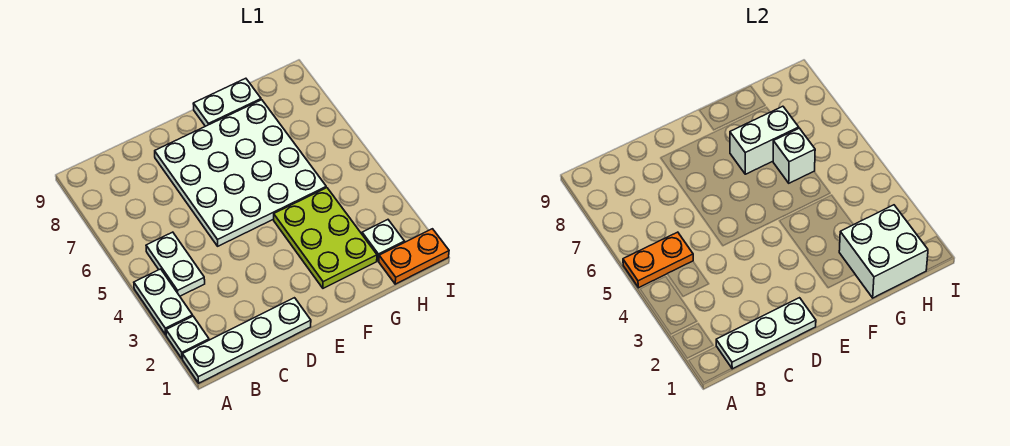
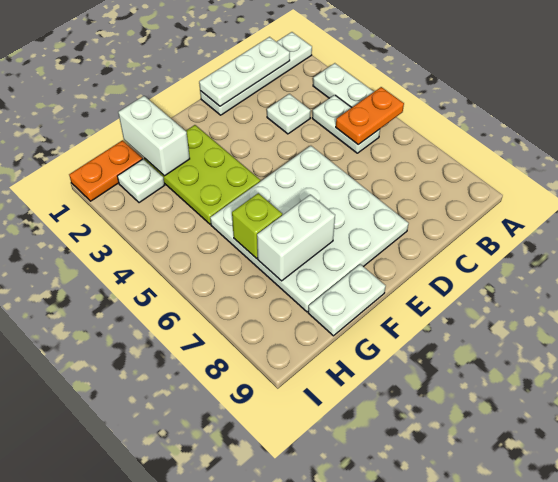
white 1x1 plate [166,316,209,359] -> white 1x1 plate moved to [267,94,311,134]
white 2x2 brick [839,205,928,298] -> white 1x2 brick [118,96,190,176]
white 1x1 brick [773,128,815,183] -> lime 1x1 brick [232,193,282,259]

